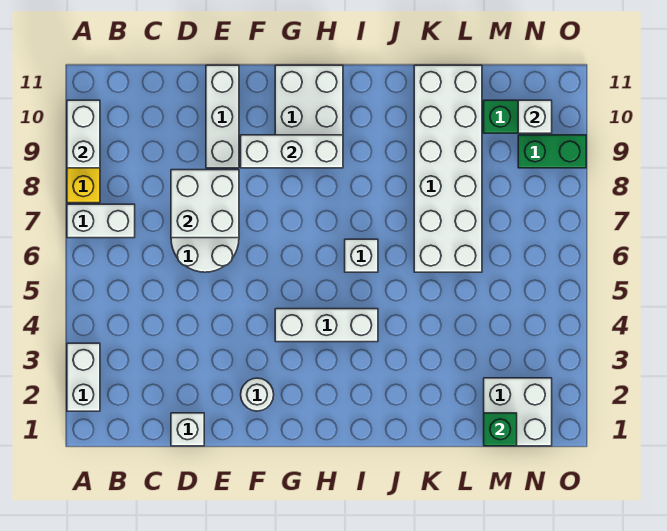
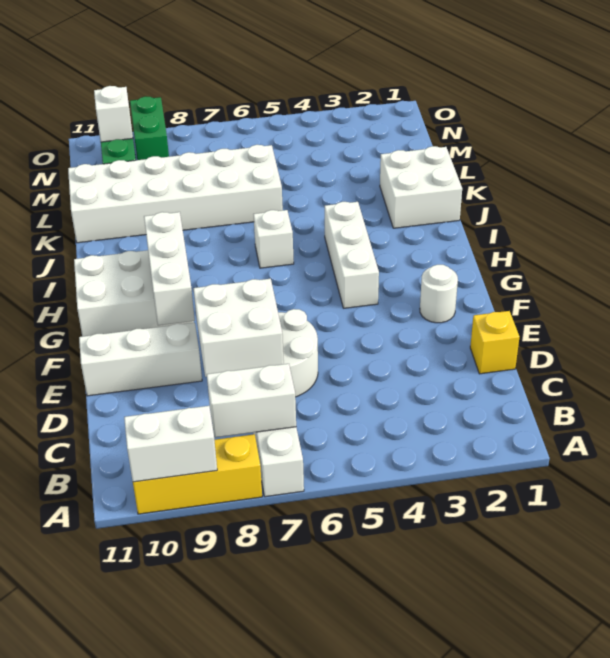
white 1x2 brick [67,343,100,411] -> white 1x2 brick moved to [207,364,296,438]
white 1x1 brick [171,413,204,446] -> yellow 1x1 brick [470,311,519,374]
white 2x2 brick [484,378,552,446] -> white 2x2 brick moved to [380,146,462,228]
green 1x1 brick [484,413,517,446] -> none

